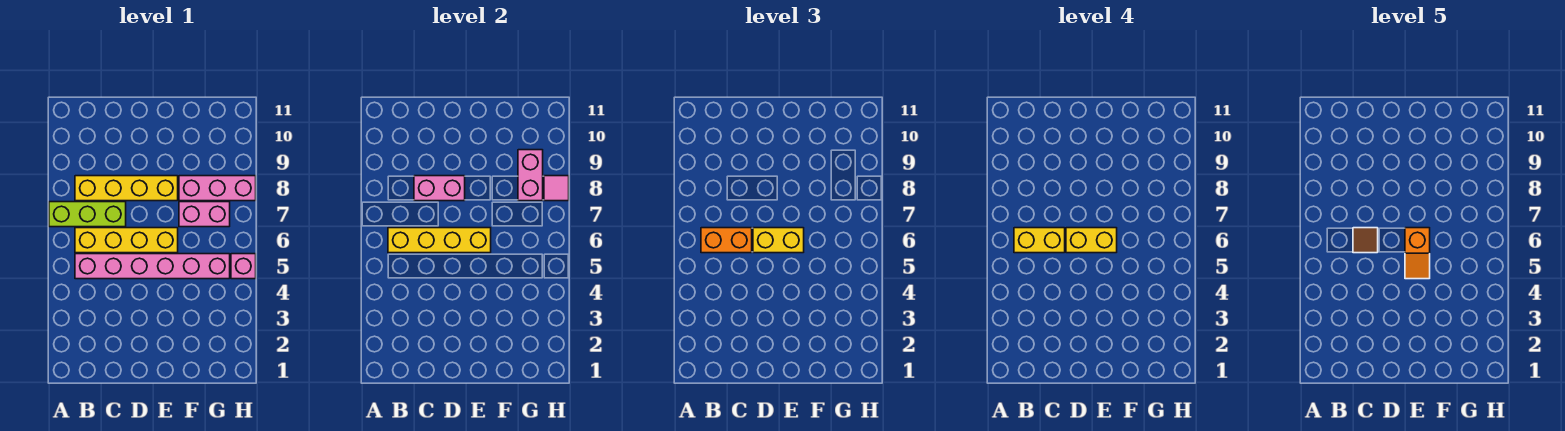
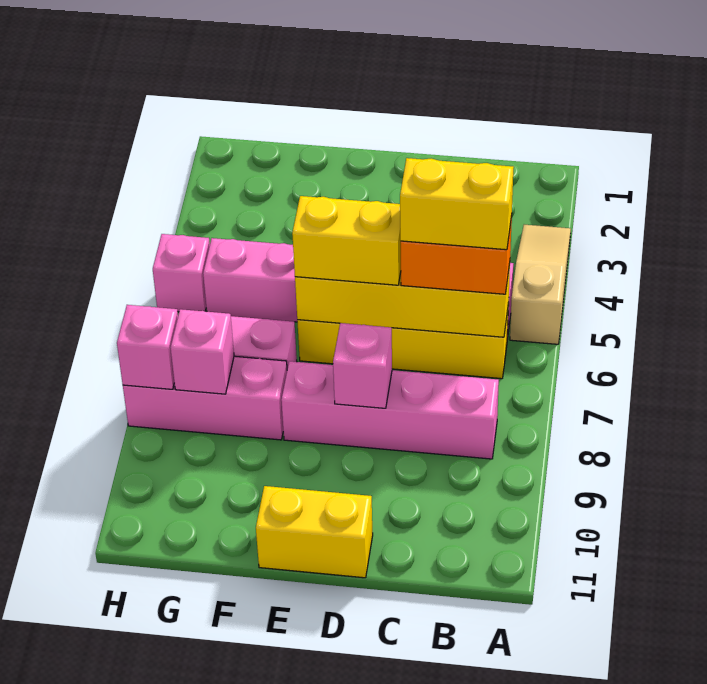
none -> tan 1x3 slope [510,225,571,344]
lime 1x3 brick [49,202,126,227] -> none
yellow 1x4 brick [75,176,178,201] -> pink 1x4 brick [281,361,499,459]
brown 1x1 tile [1353,228,1378,253] -> none
pink 1x2 brick [414,176,465,201] -> pink 1x1 brick [333,323,392,408]
yellow 1x2 brick [1066,228,1117,253] -> yellow 1x2 brick moved to [256,486,373,578]
orange 1x2 slope [1405,228,1430,279] -> none
pink 1x2 brick [518,150,543,201] -> pink 1x1 brick [171,309,234,394]
pink 1x1 tile [544,176,569,201] -> pink 1x1 brick [117,305,178,389]

